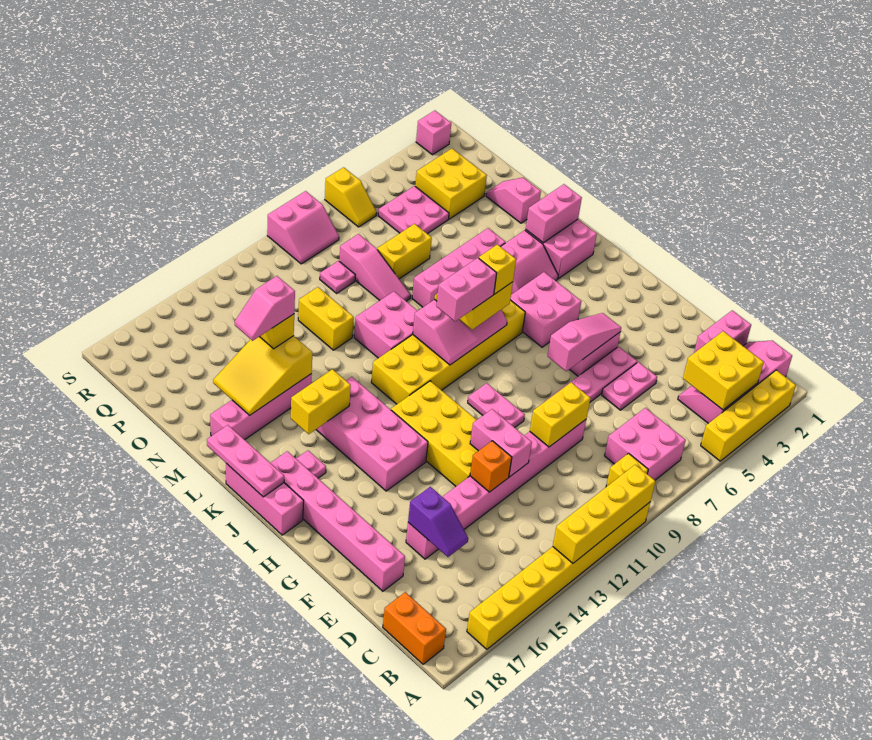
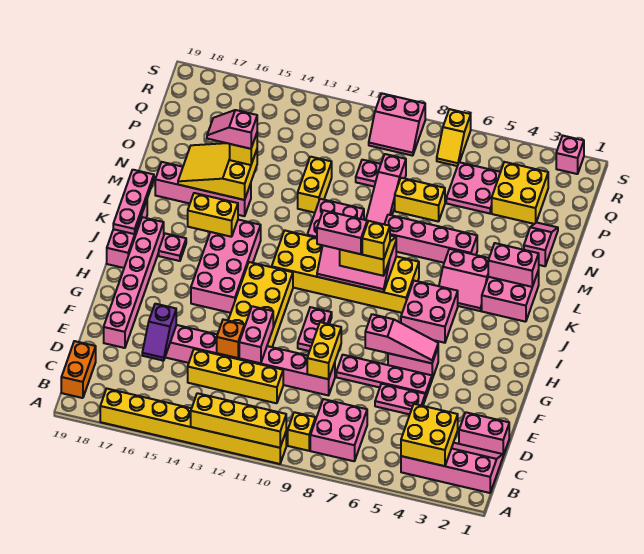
yellow 1x4 brick [701,370,796,461] -> yellow 1x4 brick moved to [188,349,283,403]
yellow 1x2 brick [530,382,591,447] -> yellow 1x2 brick turned to [307,322,341,379]

